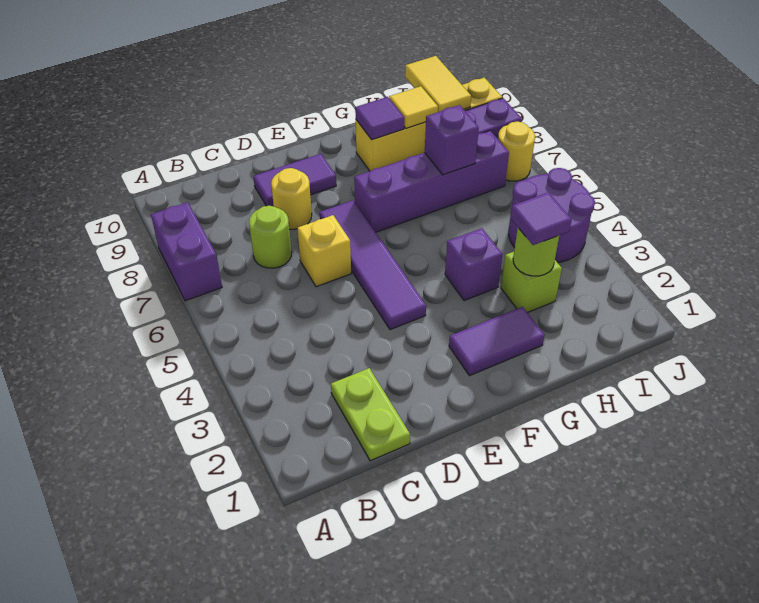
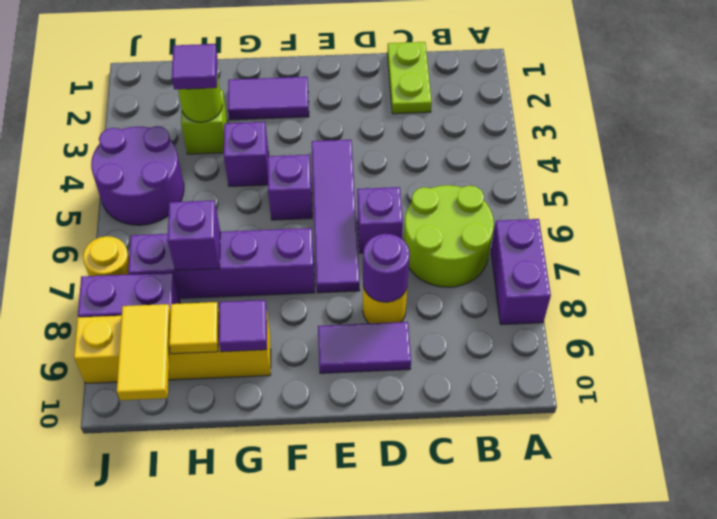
lime 1x1 round brick [249,206,292,268] -> lime 2x2 round brick [404,185,494,287]
yellow 1x1 brick [297,215,351,287] -> purple 1x1 brick [357,187,403,253]
none -> purple 1x1 round brick [363,234,410,302]
none -> purple 1x1 brick [268,155,312,220]

